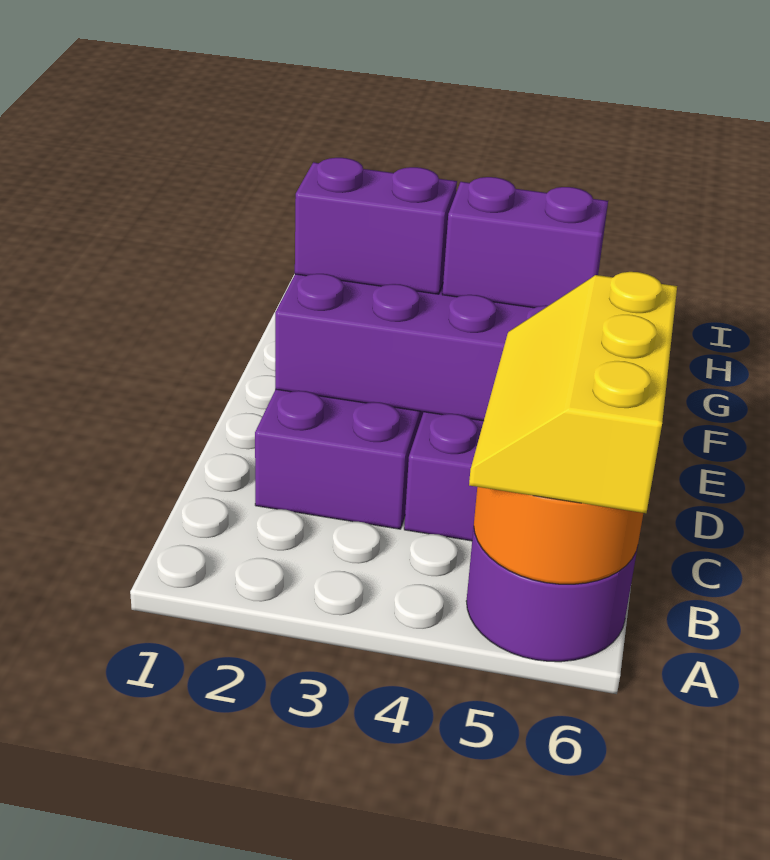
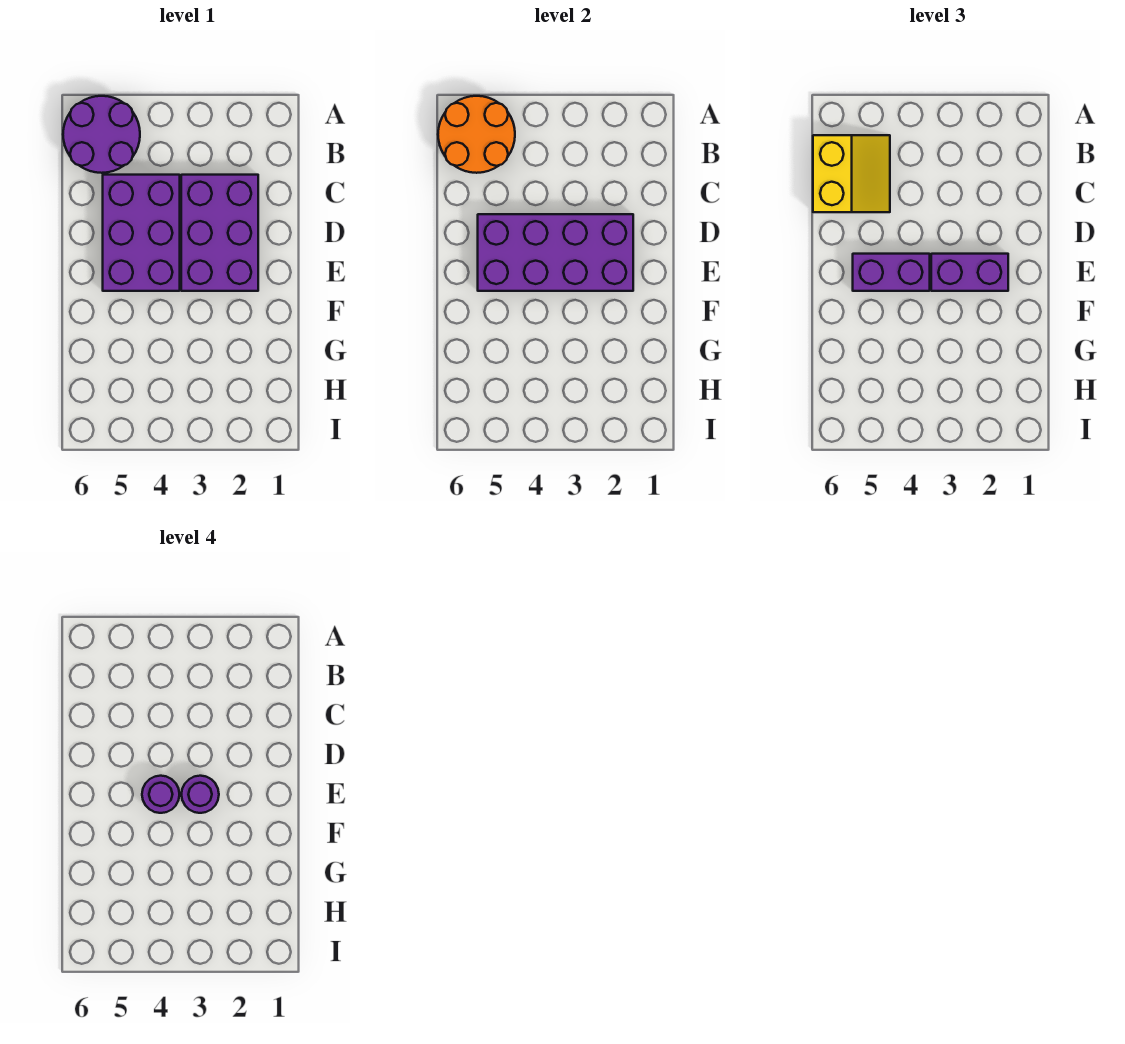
yellow 2x3 slope [469,272,677,513] -> yellow 2x2 slope [813,135,890,212]
none -> purple 1x1 round brick [181,776,219,813]
none -> purple 1x1 round brick [142,776,179,813]

